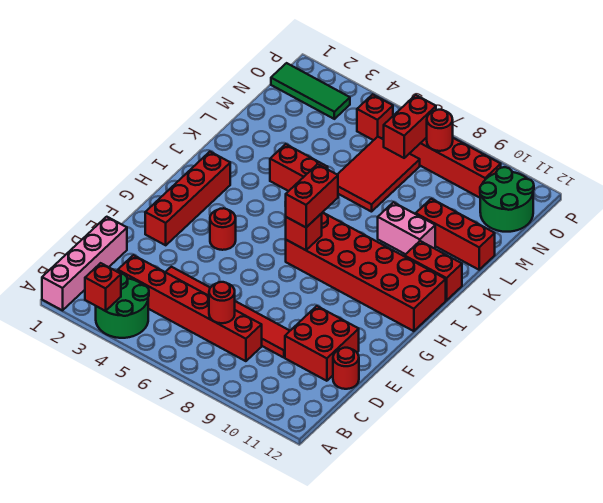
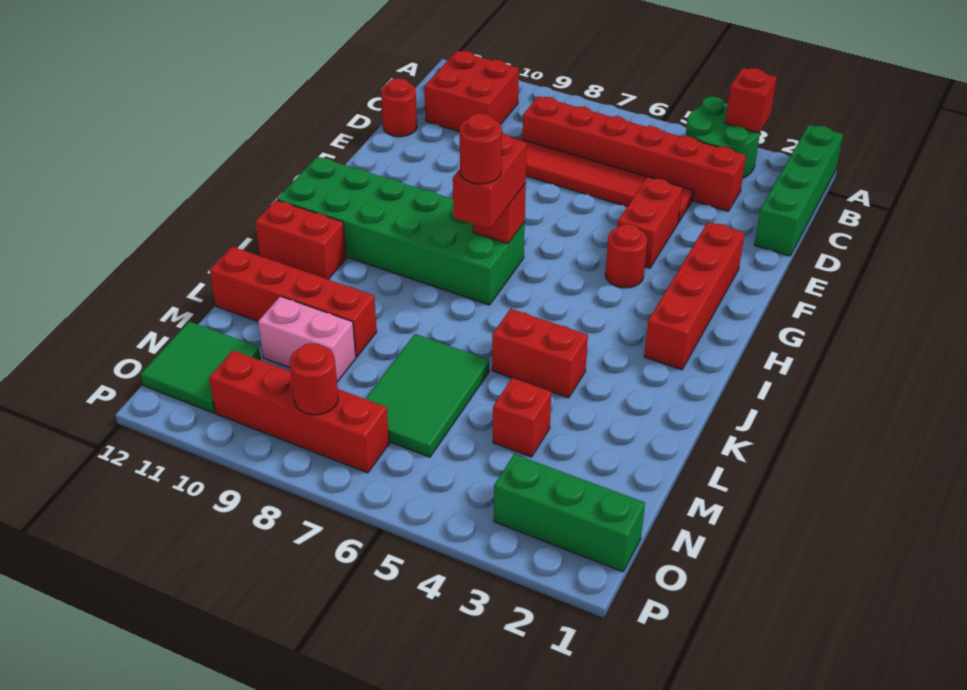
pink 1x4 brick [42,217,127,310] -> green 1x4 brick [754,125,843,256]
red 1x1 round brick [209,282,235,323] -> red 1x1 round brick moved to [460,113,502,184]
red 2x2 brick [285,306,359,381] -> red 2x2 brick moved to [424,51,519,132]
red 2x6 brick [286,212,446,331] -> green 2x6 brick [277,157,525,305]
pink 1x2 brick [378,202,435,254] -> pink 1x2 brick moved to [258,296,356,382]
red 2x3 tile [337,137,420,212] -> green 2x3 tile [366,334,489,457]
red 1x3 brick [416,199,495,270] -> red 1x4 brick [210,247,377,357]
red 1x2 brick [384,95,436,158] -> red 1x2 brick moved to [617,177,682,268]
green 2x2 round brick [480,167,534,232] -> green 2x2 tile [140,322,261,413]
green 1x3 tile [271,63,350,119] -> green 1x3 brick [494,454,645,572]
red 1x1 brick [357,94,393,140] -> red 1x1 brick moved to [493,378,551,457]

